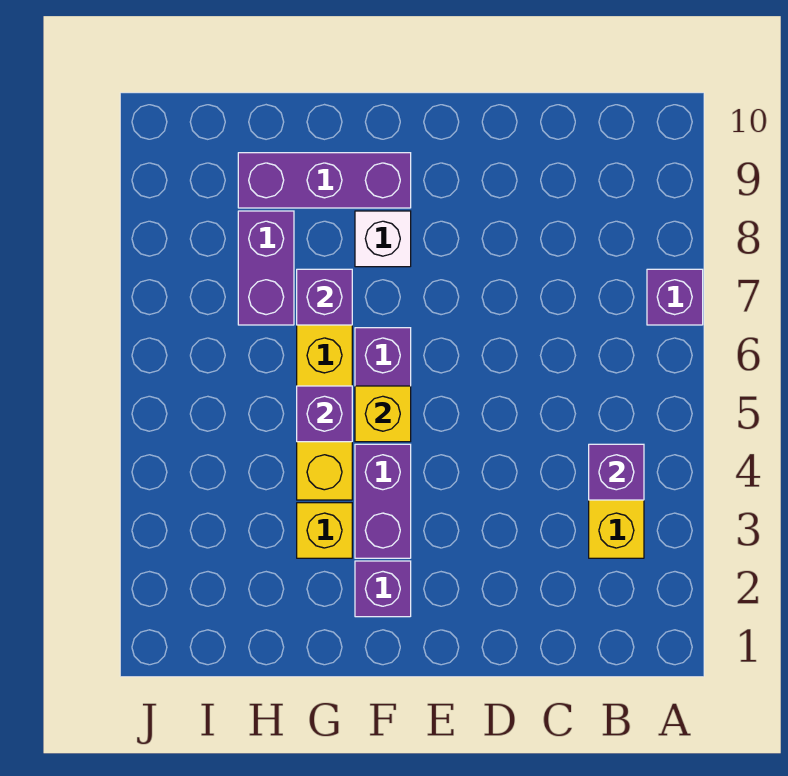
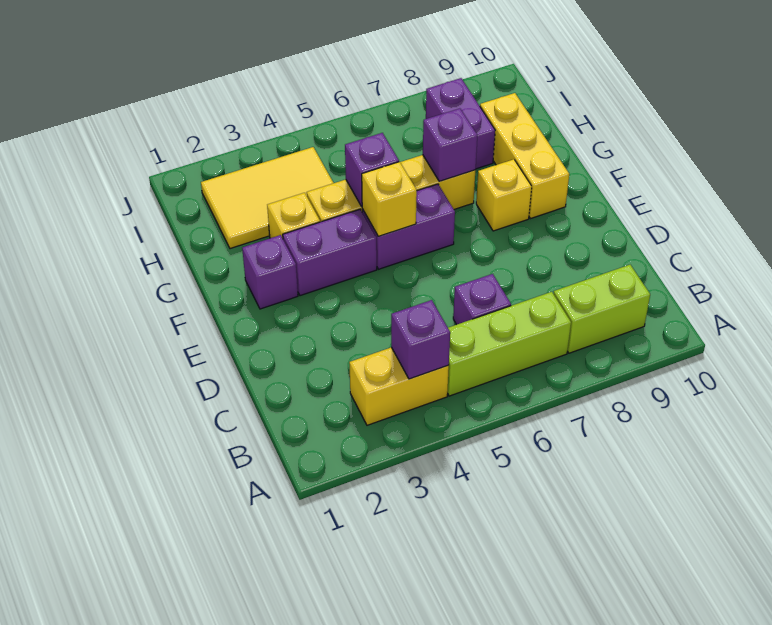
purple 1x1 brick [647,269,703,325] -> purple 1x1 brick moved to [453,274,511,325]
none -> lime 1x3 brick [447,292,571,396]
none -> lime 1x2 brick [554,265,650,353]
white 1x1 brick [355,211,411,267] -> yellow 1x1 brick [476,159,532,231]
purple 1x3 brick [238,153,411,208] -> yellow 1x3 brick [480,93,569,219]
none -> yellow 2x3 tile [201,147,333,249]
purple 1x2 brick [238,211,294,325] -> purple 1x2 brick turned to [426,78,495,169]

